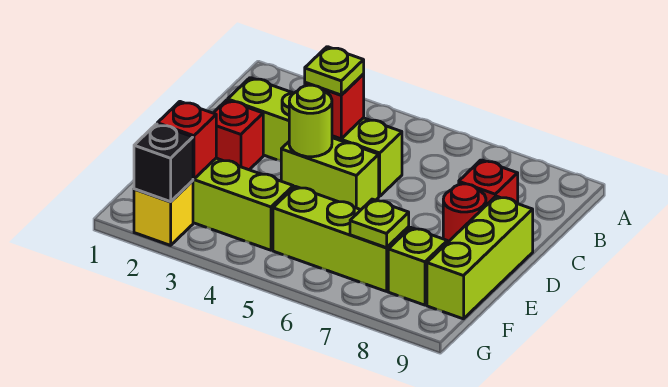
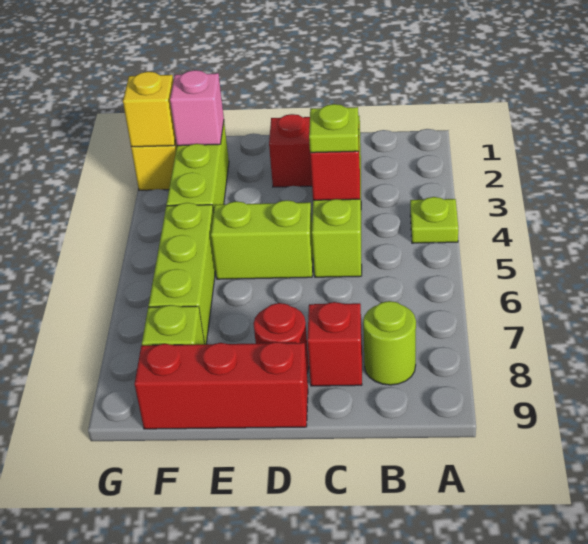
lime 1x2 brick [281,138,379,210] -> lime 1x2 brick turned to [211,200,313,279]
lime 1x1 round brick [289,85,332,157] -> lime 1x1 round brick moved to [363,301,416,385]
lime 1x3 brick [427,196,533,319] -> red 1x3 brick [135,342,308,429]
red 1x1 brick [157,102,216,179] -> pink 1x1 brick [170,70,224,146]
lime 1x1 plate [350,199,409,248] -> lime 1x1 plate moved to [410,197,458,243]
black 1x1 brick [134,124,193,202] -> yellow 1x1 brick [123,72,176,147]

